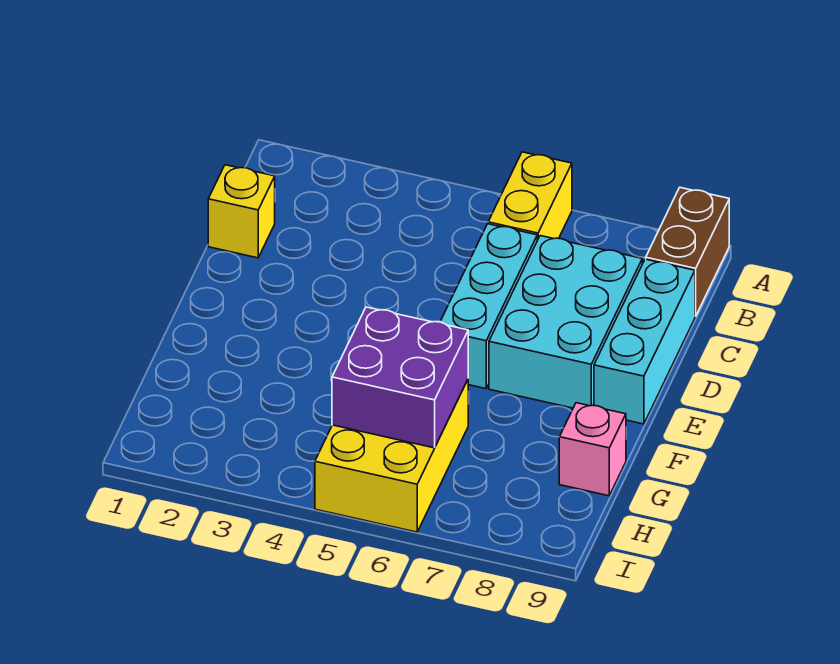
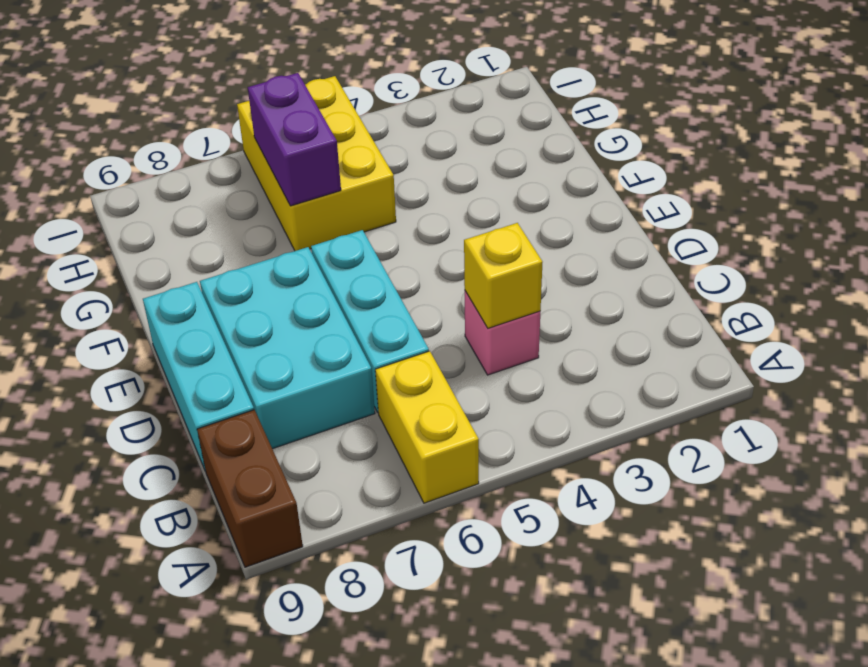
yellow 1x1 brick [208,165,275,258] -> yellow 1x1 brick moved to [464,223,542,328]
purple 2x2 brick [332,307,468,448] -> purple 1x2 brick [248,73,341,206]
pink 1x1 brick [559,403,626,496] -> pink 1x1 brick moved to [465,291,540,375]

